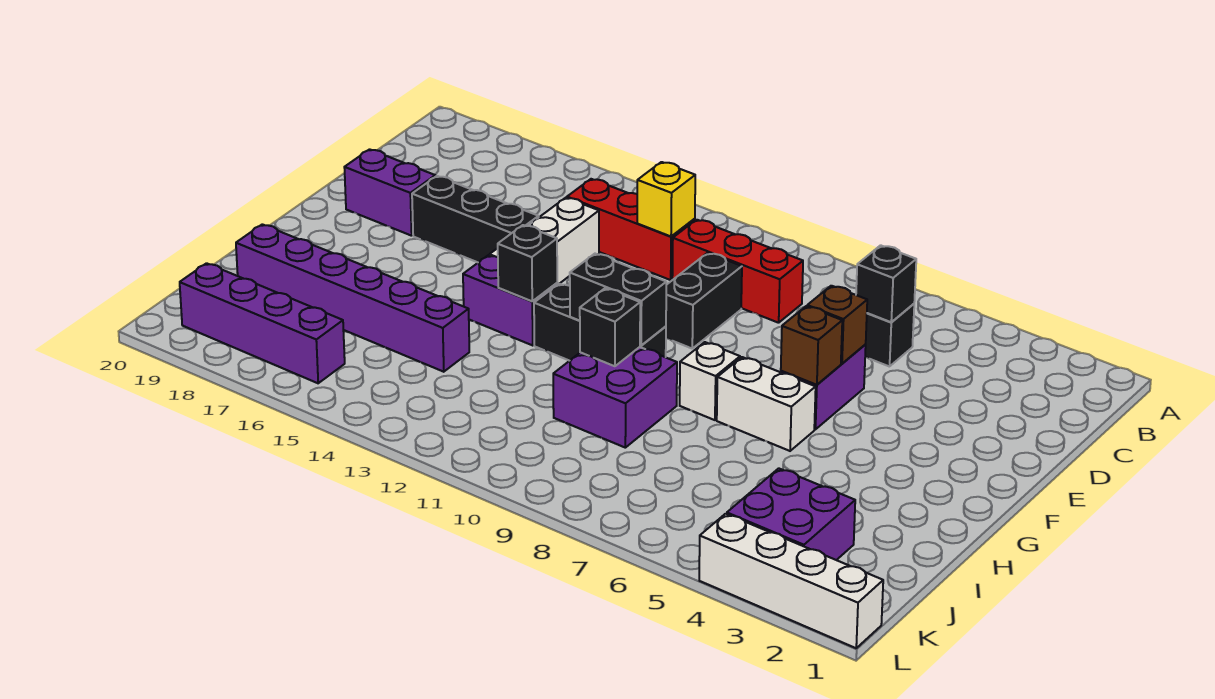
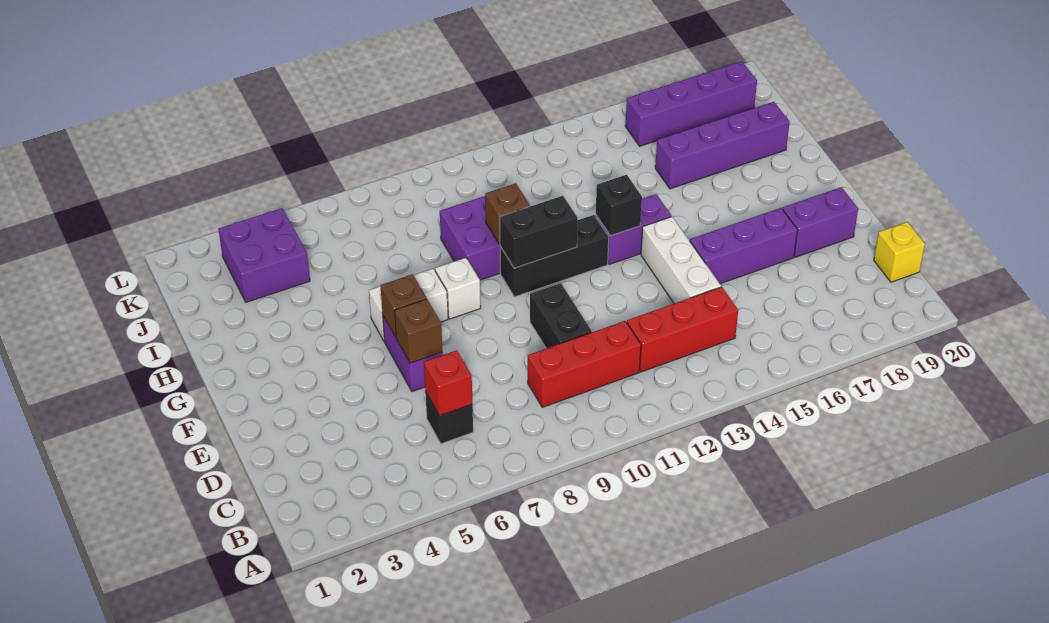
black 1x1 brick [856,245,916,322] -> red 1x1 brick [424,350,472,416]
yellow 1x1 brick [637,162,695,236] -> yellow 1x1 brick moved to [874,222,925,282]
black 1x3 brick [412,176,539,262] -> purple 1x3 brick [690,208,797,284]
black 1x1 brick [580,288,640,366] -> brown 1x1 brick [485,183,530,245]
purple 1x6 brick [236,224,469,372] -> purple 1x4 brick [655,102,790,189]
white 1x4 brick [699,514,883,648] -> none

